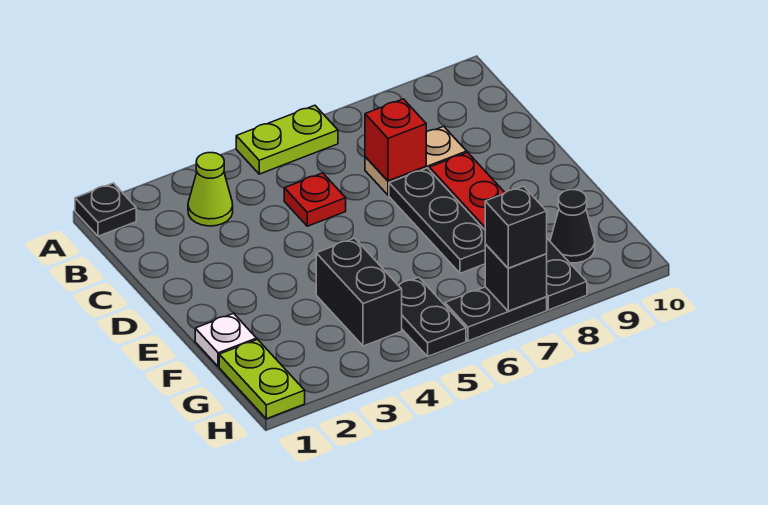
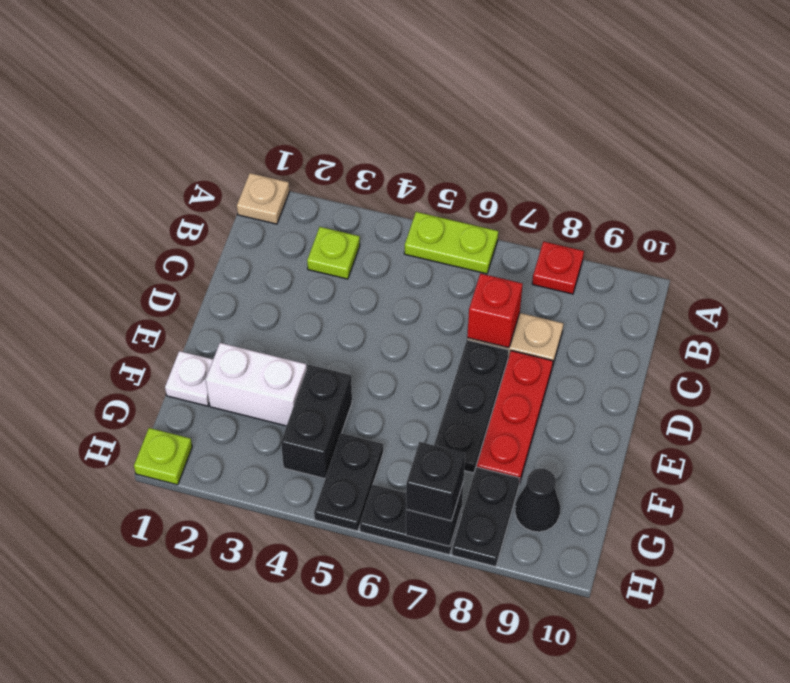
black 1x1 plate [75,183,136,236] -> tan 1x1 plate [237,173,289,224]
lime 1x1 cone [188,153,233,226] -> lime 1x1 plate [307,227,360,279]
red 1x1 plate [284,173,346,226] -> red 1x1 plate moved to [532,242,584,294]
none -> white 1x2 brick [206,343,307,426]
lime 1x2 plate [219,340,305,419] -> lime 1x1 plate [134,428,192,485]

